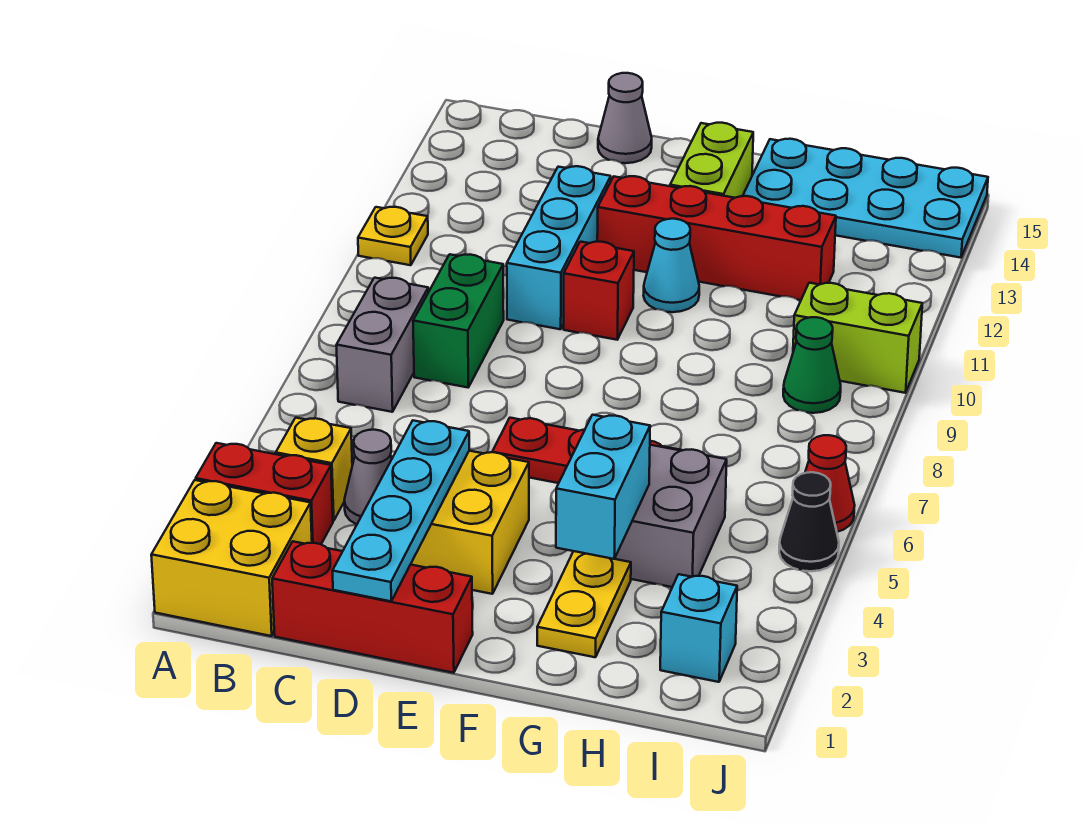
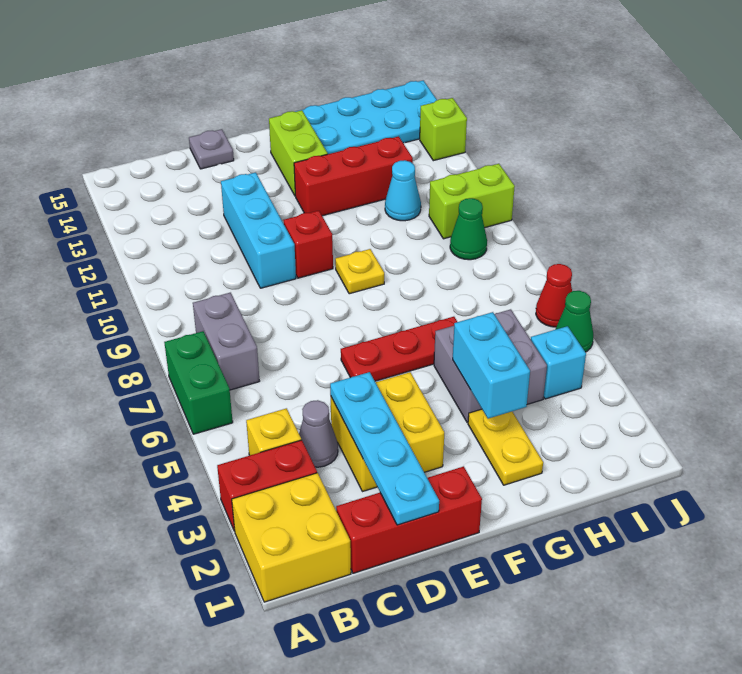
yellow 1x1 plate [358,207,428,265] -> yellow 1x1 plate moved to [335,249,384,294]
green 1x2 brick [413,254,504,387] -> green 1x2 brick moved to [164,331,233,434]
grey 1x1 cone [598,73,652,163] -> grey 1x1 plate [189,129,234,169]
red 1x4 brick [597,176,836,300] -> red 1x3 brick [294,136,413,216]
cyan 1x1 cone [643,219,699,312] -> cyan 1x1 cone moved to [385,160,421,221]
cyan 1x1 brick [660,574,737,682] -> cyan 1x1 brick moved to [531,326,586,399]
black 1x1 cone [779,472,839,571] -> green 1x1 cone [555,291,593,352]
none -> lime 1x1 brick [420,98,467,161]

